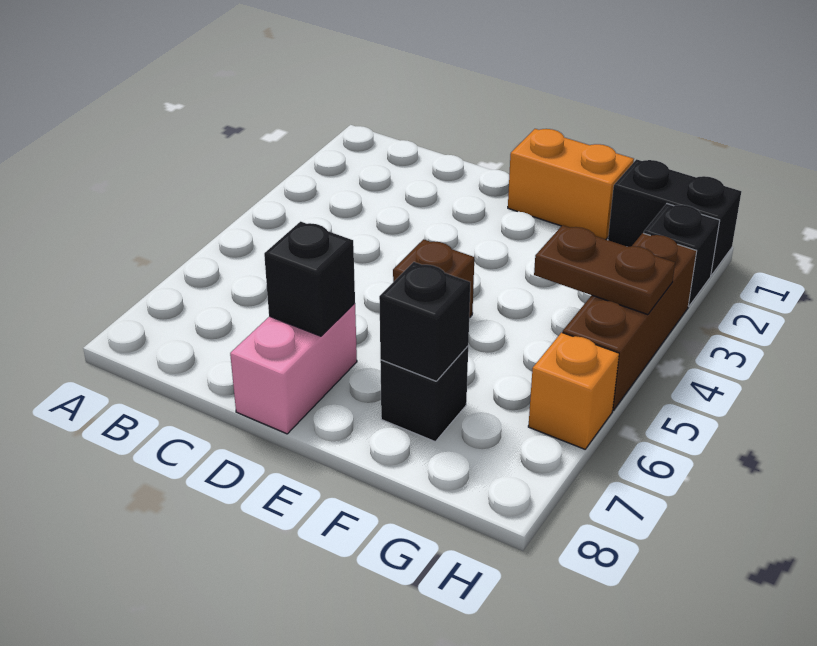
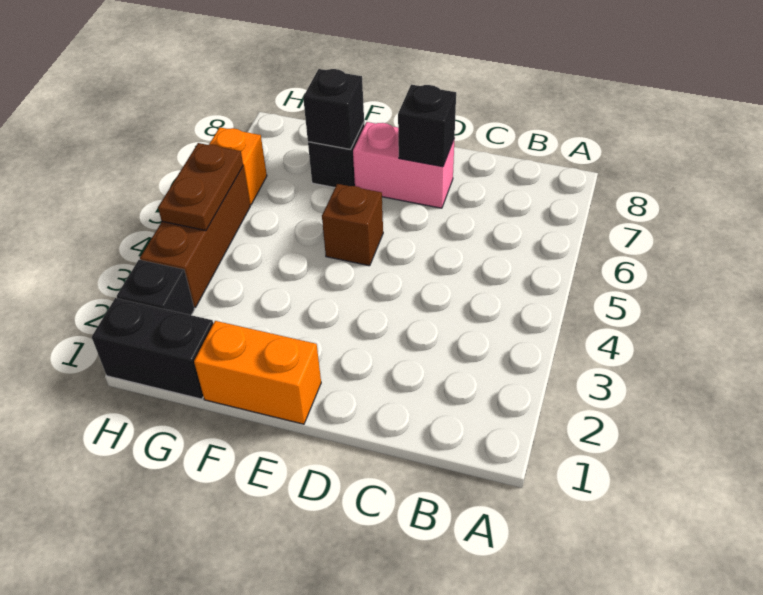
pink 1x2 brick [230,303,357,434] -> pink 1x2 brick turned to [353,122,454,208]
brown 1x2 plate [534,225,675,315] -> brown 1x2 plate turned to [158,143,243,231]

